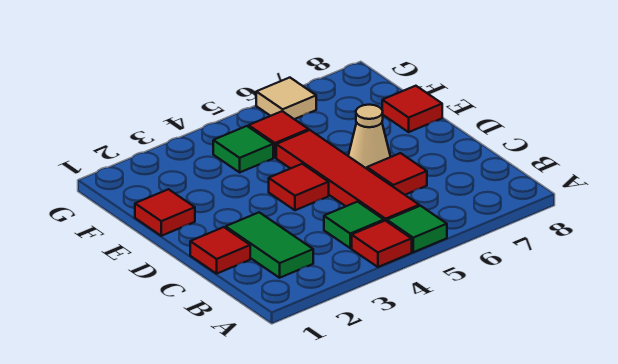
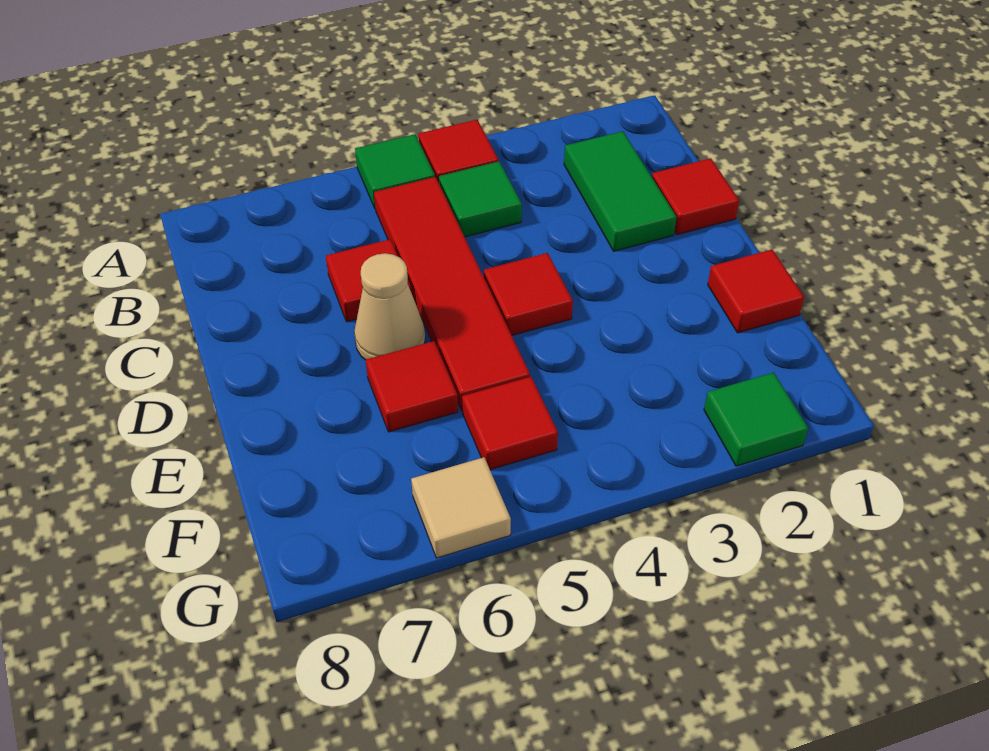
red 1x1 tile [382,86,442,132] -> red 1x1 tile moved to [366,341,458,432]
green 1x1 tile [213,126,273,172] -> green 1x1 tile moved to [704,373,808,466]

